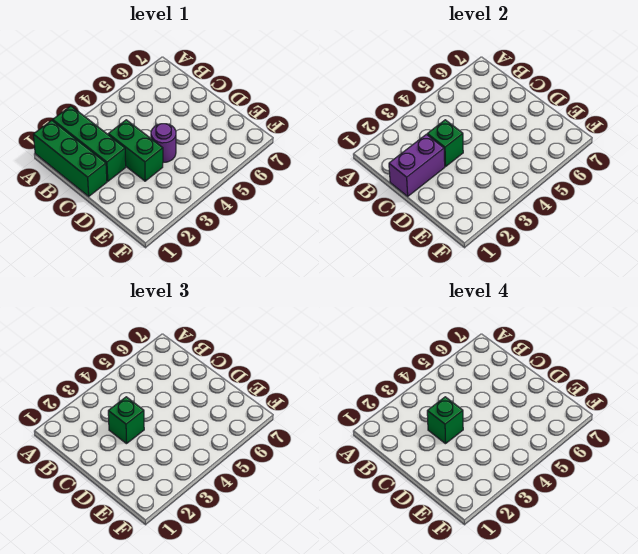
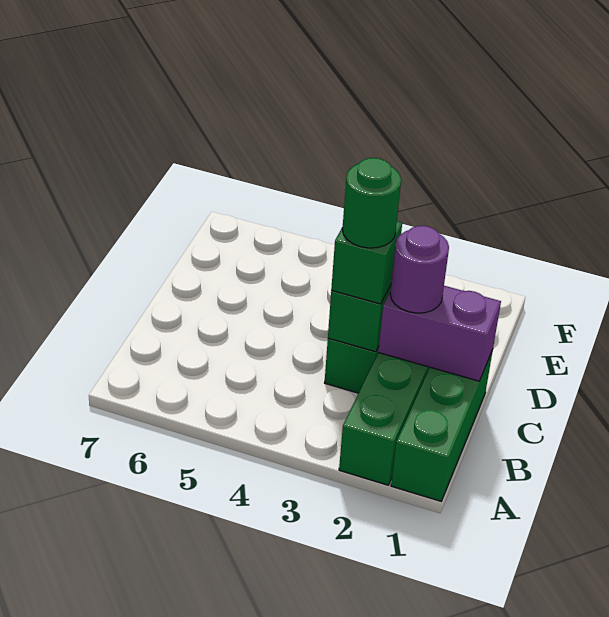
green 1x1 brick [427,397,463,444] -> green 1x1 round brick [342,158,401,248]
purple 1x1 round brick [151,124,176,162] -> purple 1x1 round brick moved to [390,226,449,313]

